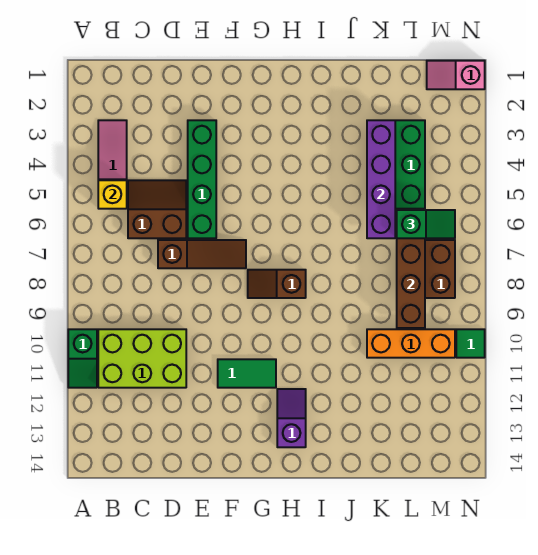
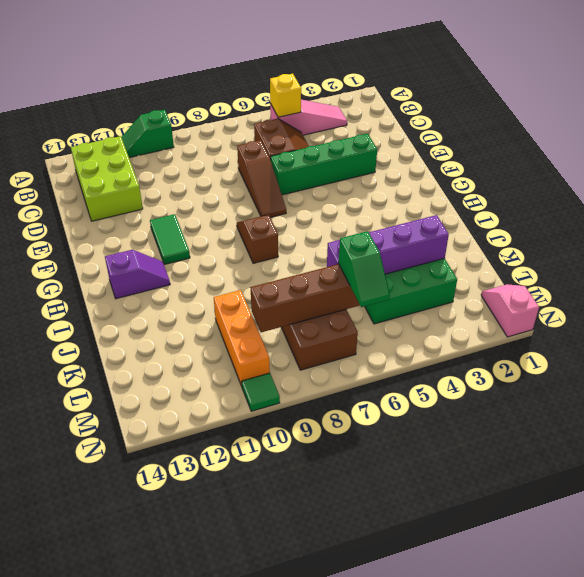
lime 2x3 brick [98,329,186,388] -> lime 2x3 brick moved to [71,136,143,221]

